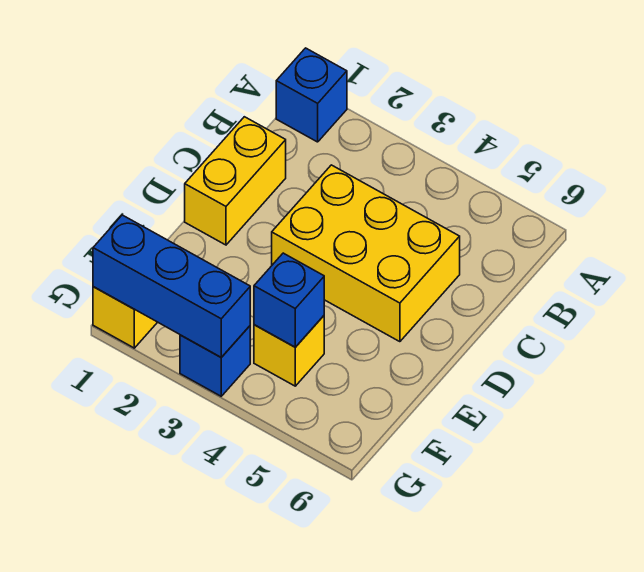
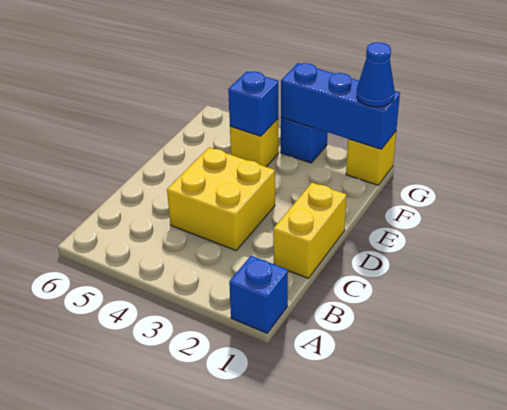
yellow 2x3 brick [272,165,460,342] -> yellow 2x2 brick [167,148,275,250]
none -> blue 1x1 cone [357,42,395,107]

